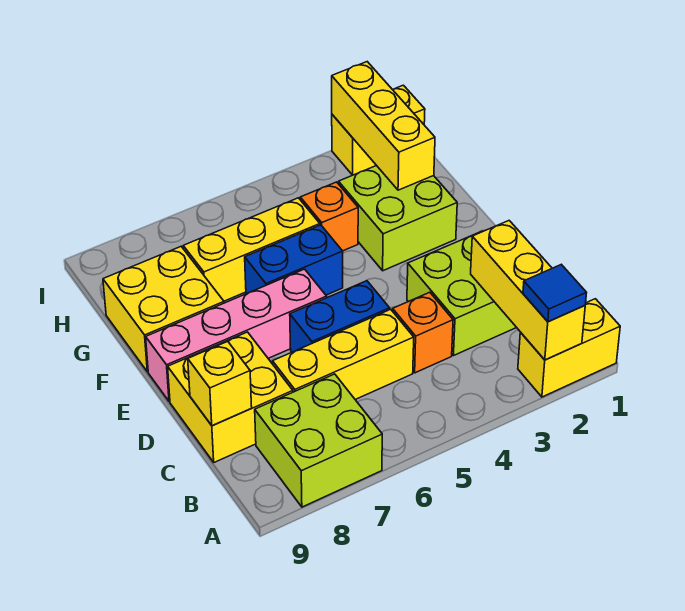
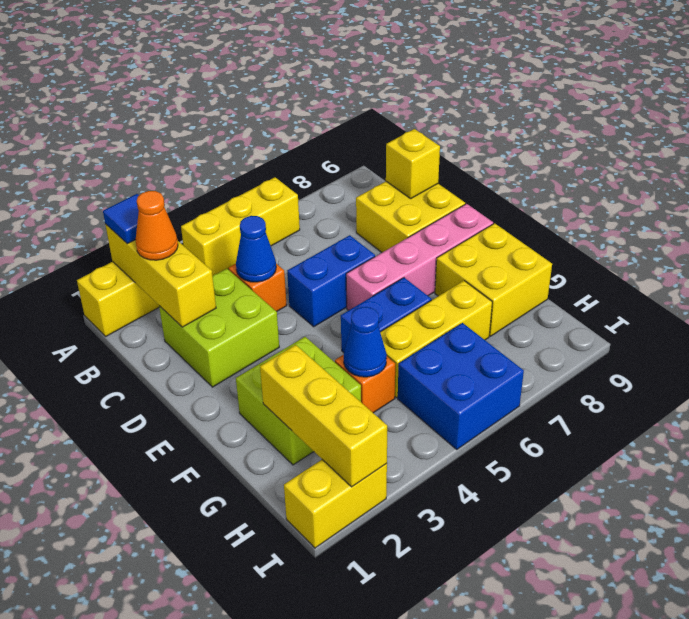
lime 2x2 brick [255,374,382,507] -> none
none -> orange 1x1 cone [136,191,178,260]
none -> blue 1x1 cone [236,216,276,282]
yellow 1x3 brick [273,309,414,400] -> yellow 1x3 brick moved to [181,177,300,276]
none -> blue 1x1 cone [344,307,387,377]
none -> blue 2x2 brick [398,323,524,449]

